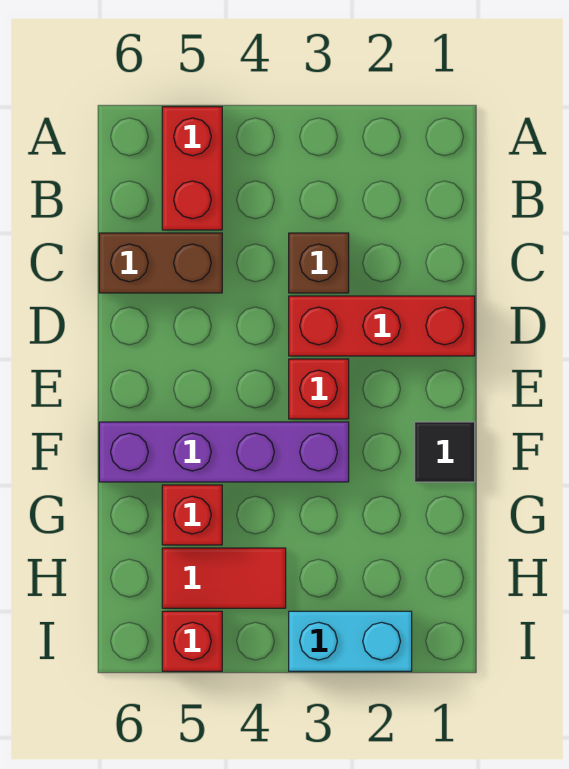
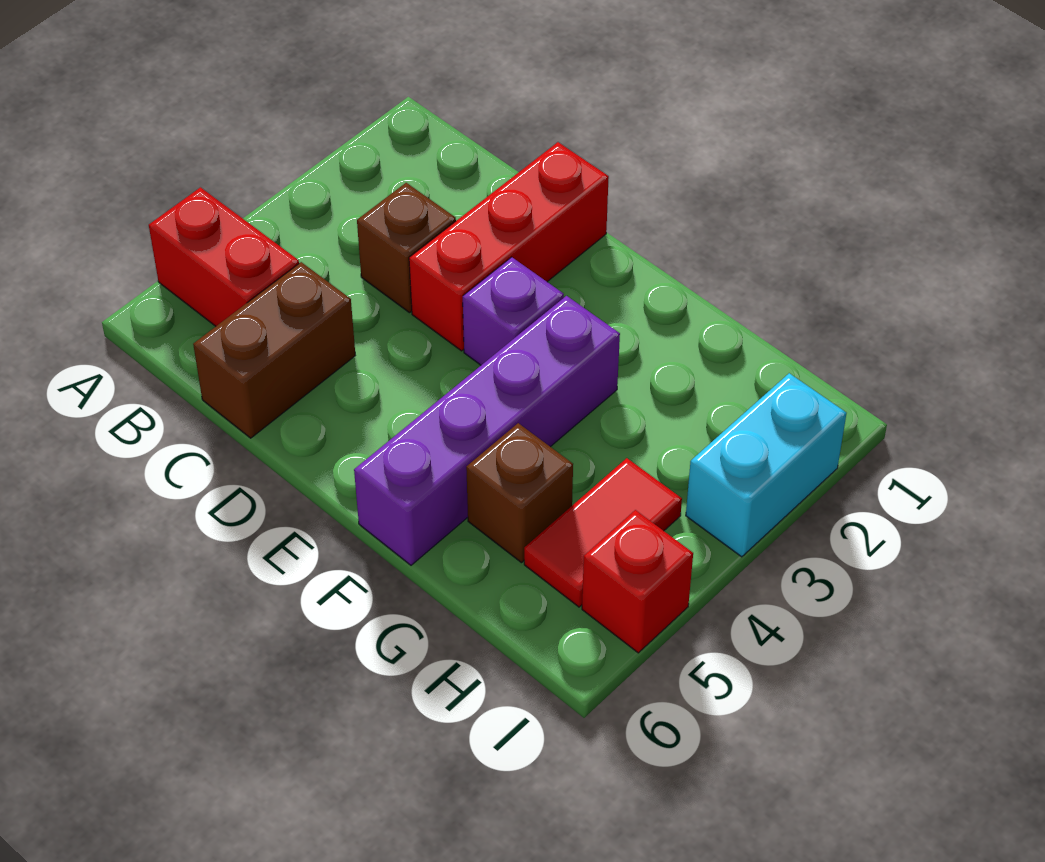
red 1x1 brick [289,359,349,419] -> purple 1x1 brick [463,257,564,365]
black 1x1 tile [415,422,475,482] -> none
red 1x1 brick [162,485,222,545] -> brown 1x1 brick [466,423,573,563]

